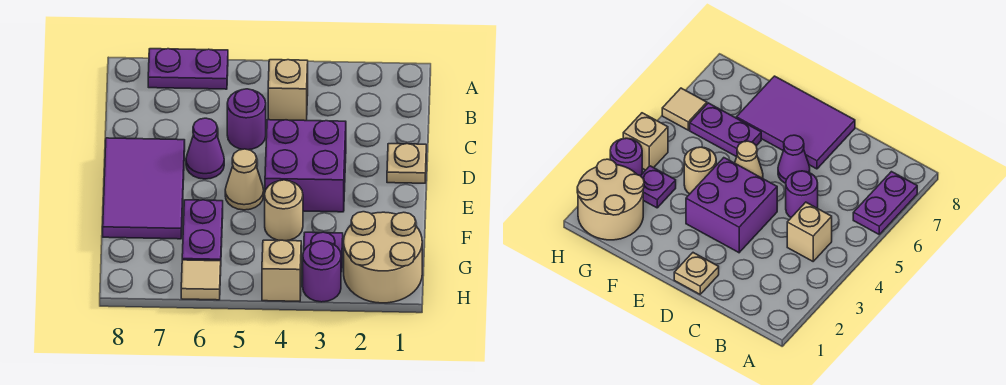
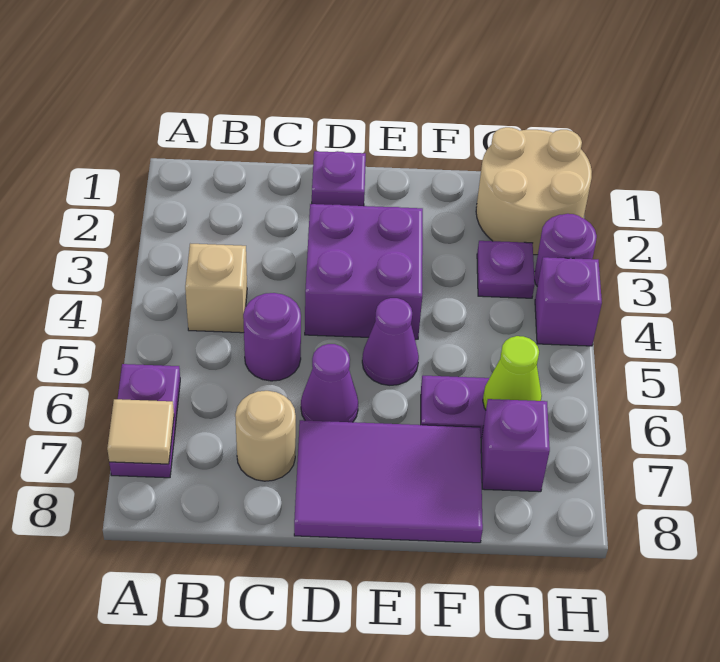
tan 1x1 plate [387,144,426,183] -> purple 1x1 plate [312,151,366,206]
tan 1x1 cone [225,149,264,210] -> purple 1x1 cone [362,298,419,385]
tan 1x1 round brick [265,180,303,241] -> tan 1x1 round brick moved to [235,391,296,481]
none -> lime 1x1 cone [483,336,542,410]
none -> purple 1x1 brick [481,399,550,492]
tan 1x1 brick [262,240,301,301] -> purple 1x1 brick [535,257,602,346]
tan 1x1 tile [181,260,221,300] -> tan 1x1 tile moved to [107,399,174,464]

